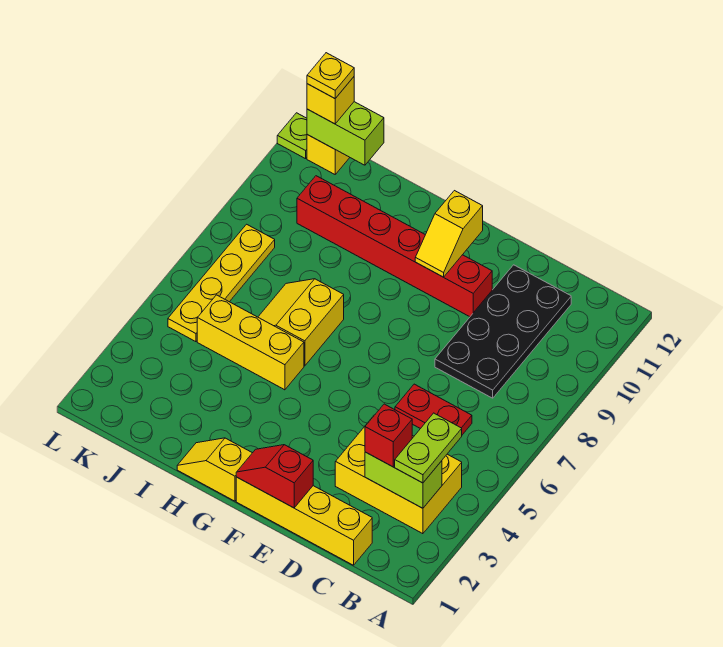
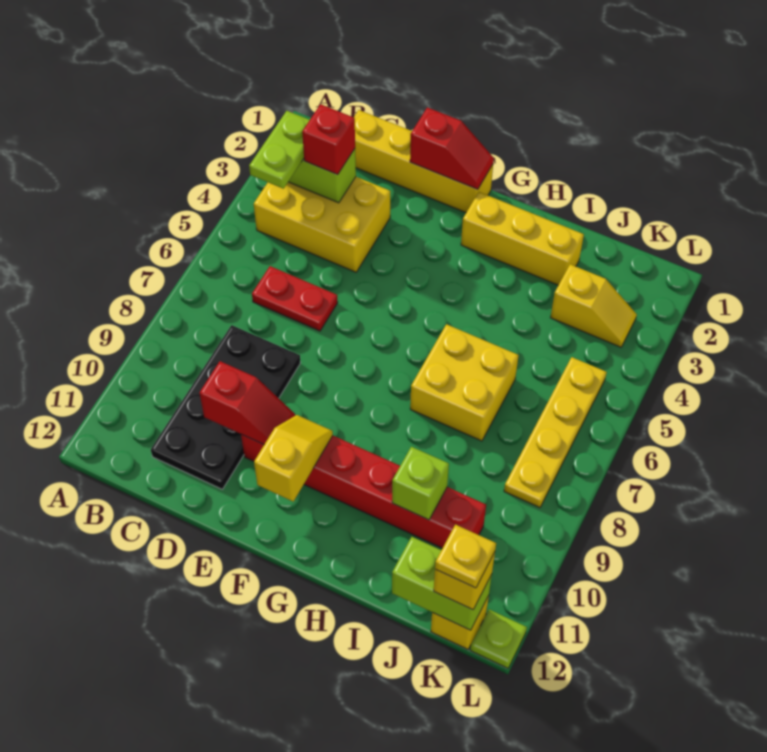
none -> red 1x2 slope [200,361,295,444]
yellow 1x2 slope [177,438,252,501] -> yellow 1x2 slope moved to [550,264,637,347]
yellow 1x3 brick [197,295,304,390] -> yellow 1x3 brick moved to [461,192,584,285]
yellow 2x2 slope [258,279,344,366] -> yellow 2x2 brick [410,324,519,441]
none -> lime 1x1 brick [392,447,449,520]

